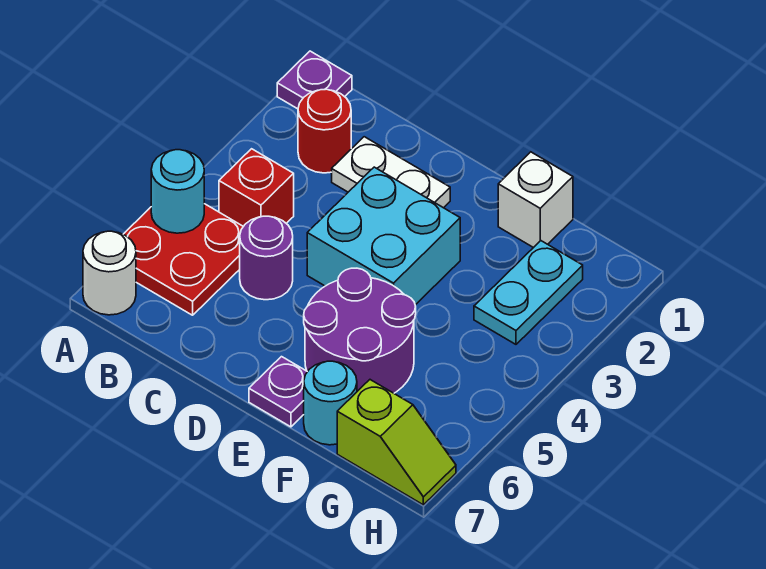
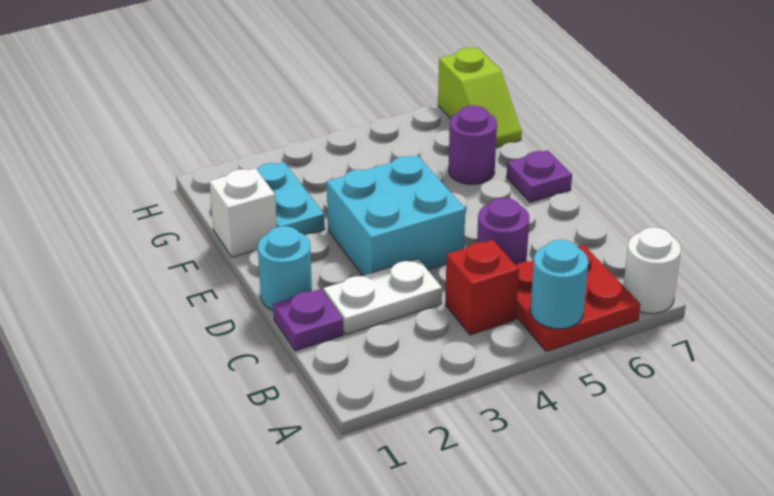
purple 1x1 plate [277,51,352,109] -> purple 1x1 plate moved to [273,289,343,351]
red 1x1 round brick [298,89,351,173] -> none
white 1x2 plate [332,137,450,208] -> white 1x2 plate turned to [323,259,442,334]
purple 2x2 round brick [304,268,416,393] -> purple 1x1 round brick [448,105,497,184]
cyan 1x1 round brick [304,361,357,445] -> cyan 1x1 round brick moved to [258,226,312,310]
cyan 1x2 plate [474,241,583,344] -> cyan 1x2 plate turned to [257,162,325,235]
lime 1x2 slope [337,380,456,505] -> lime 1x2 slope turned to [438,48,522,147]

